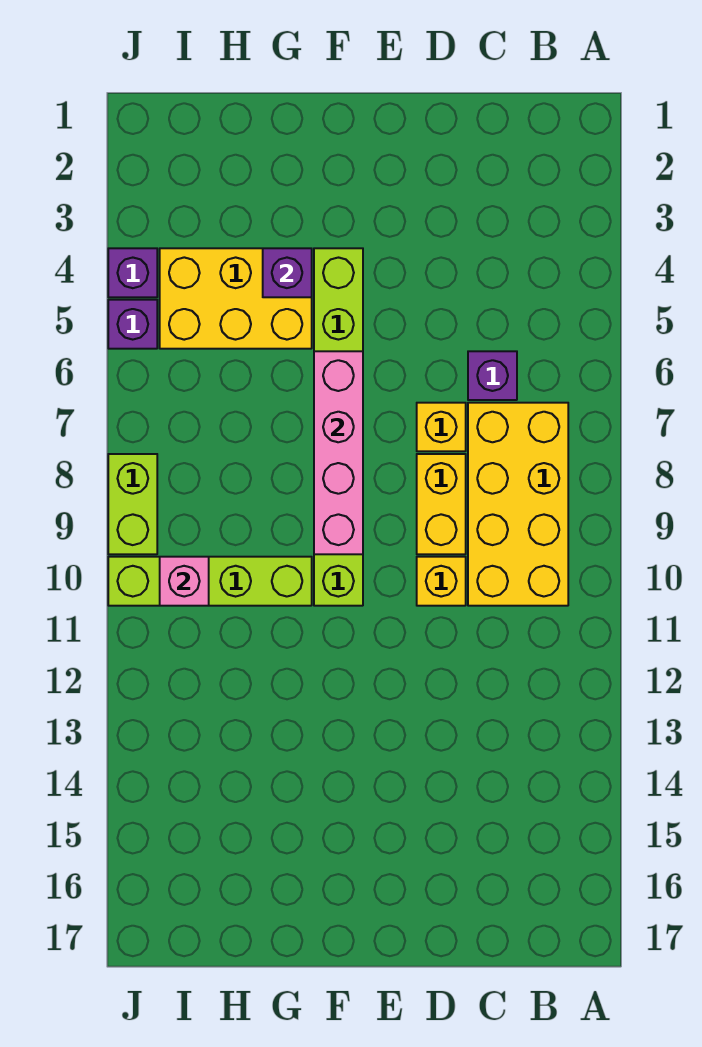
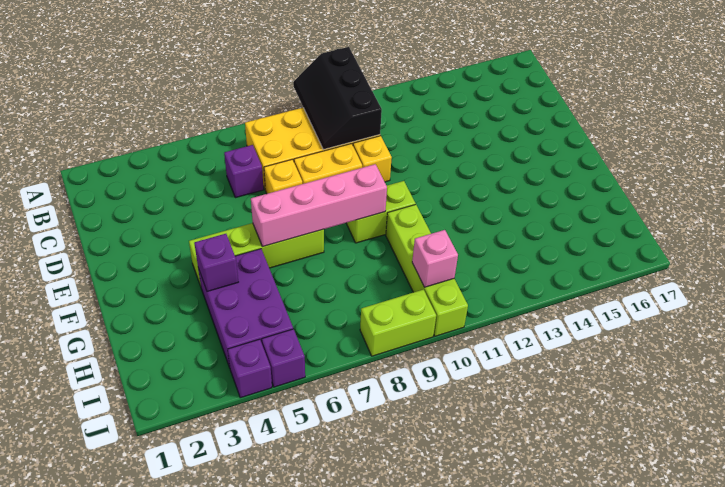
none -> black 2x3 slope [293,47,382,150]
yellow 2x3 brick [160,248,312,349] -> purple 2x3 brick [198,249,293,368]

